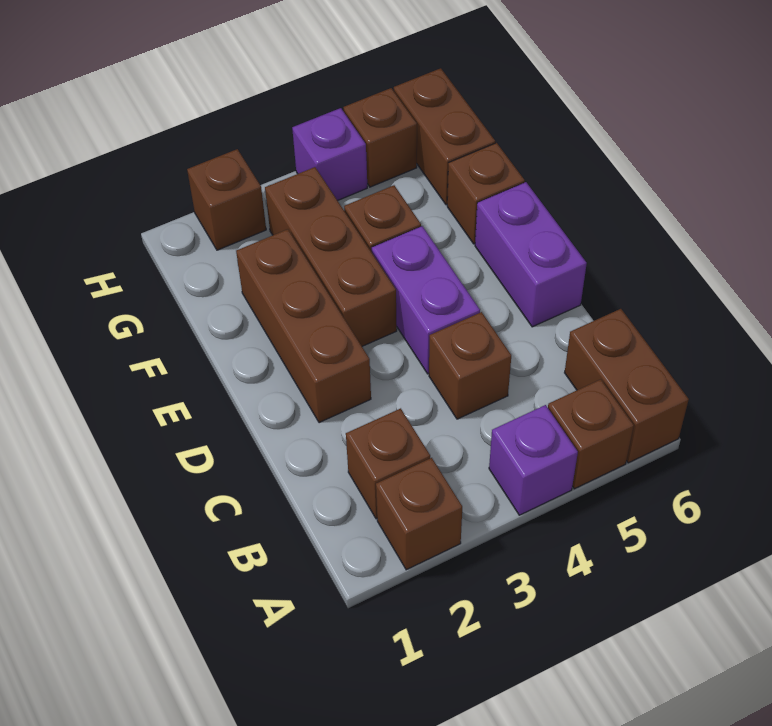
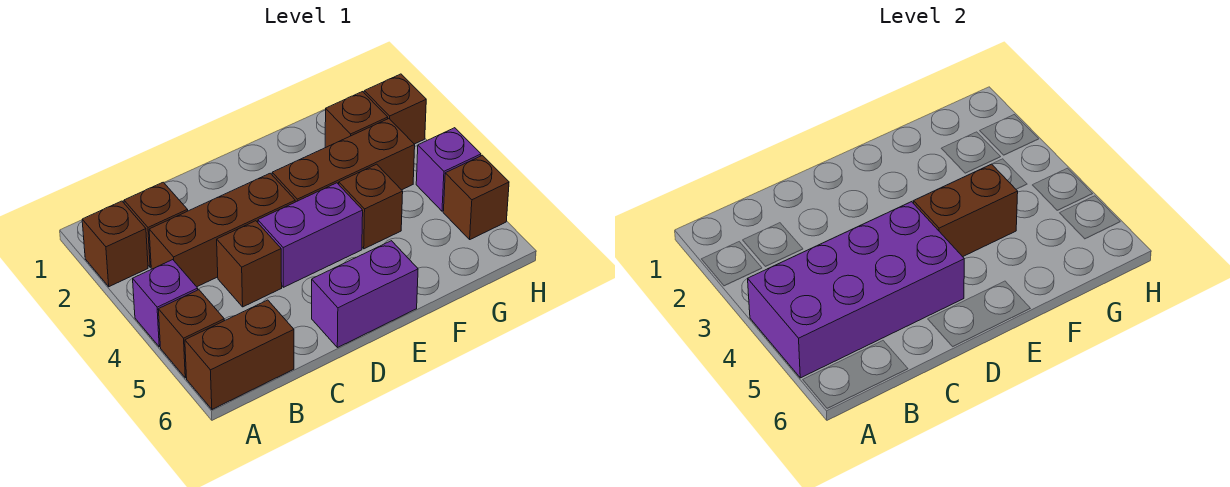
none -> purple 2x4 brick [748,202,964,378]
brown 1x3 brick [236,229,371,423] -> brown 1x3 brick moved to [149,173,295,287]
brown 1x1 brick [447,143,525,244] -> brown 1x1 brick moved to [325,92,388,148]
brown 1x2 brick [394,68,495,205] -> brown 1x2 brick moved to [914,164,1018,257]

